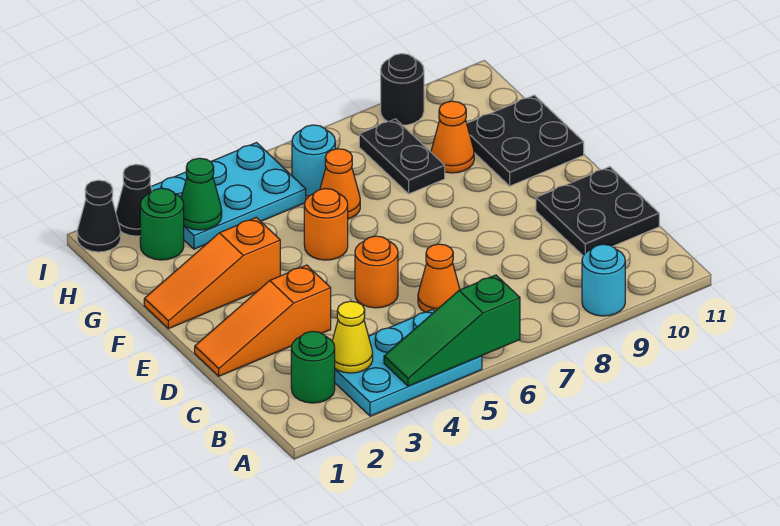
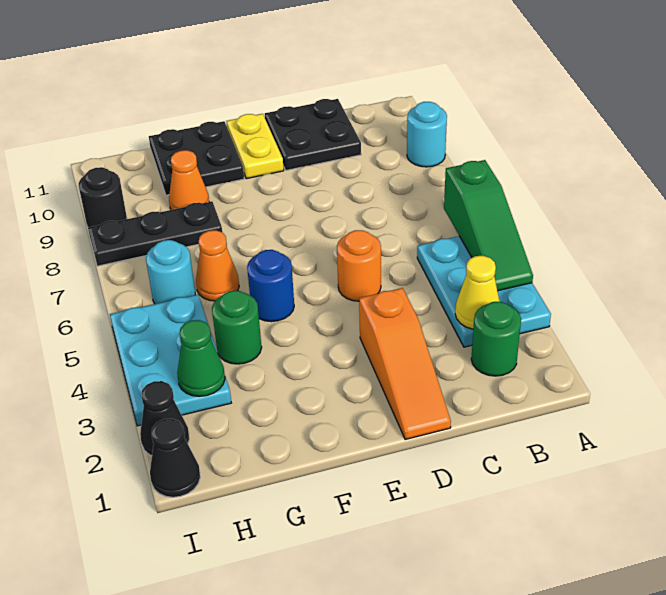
orange 1x1 cone [418,244,460,312] -> none
none -> yellow 1x2 plate [227,114,284,179]
orange 1x3 slope [144,217,280,329] -> none
orange 1x1 round brick [304,189,348,260] -> blue 1x1 round brick [247,250,294,322]
black 1x2 plate [359,119,445,194] -> black 1x3 plate [88,201,222,266]
green 1x1 round brick [140,188,184,260] -> green 1x1 round brick moved to [212,291,262,364]

